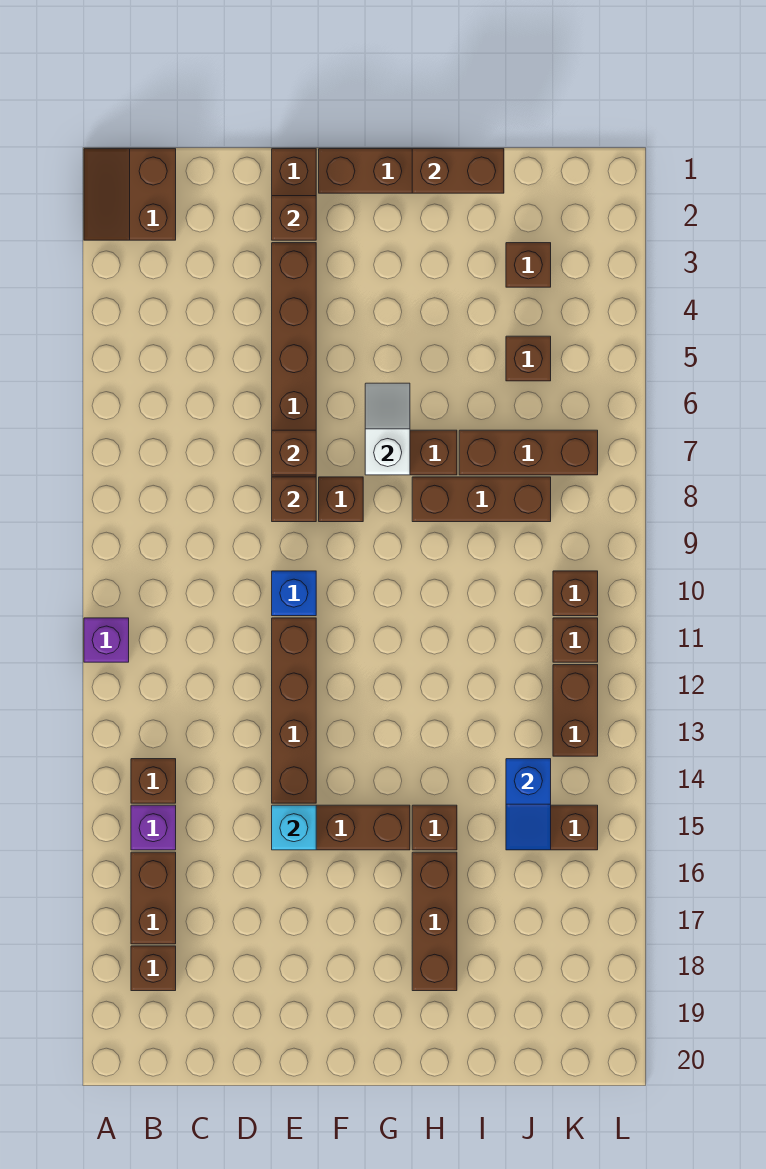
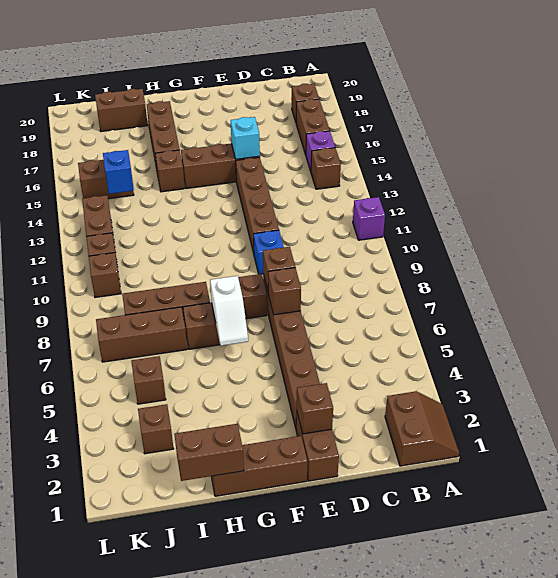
none -> brown 1x2 brick [95,89,148,132]

